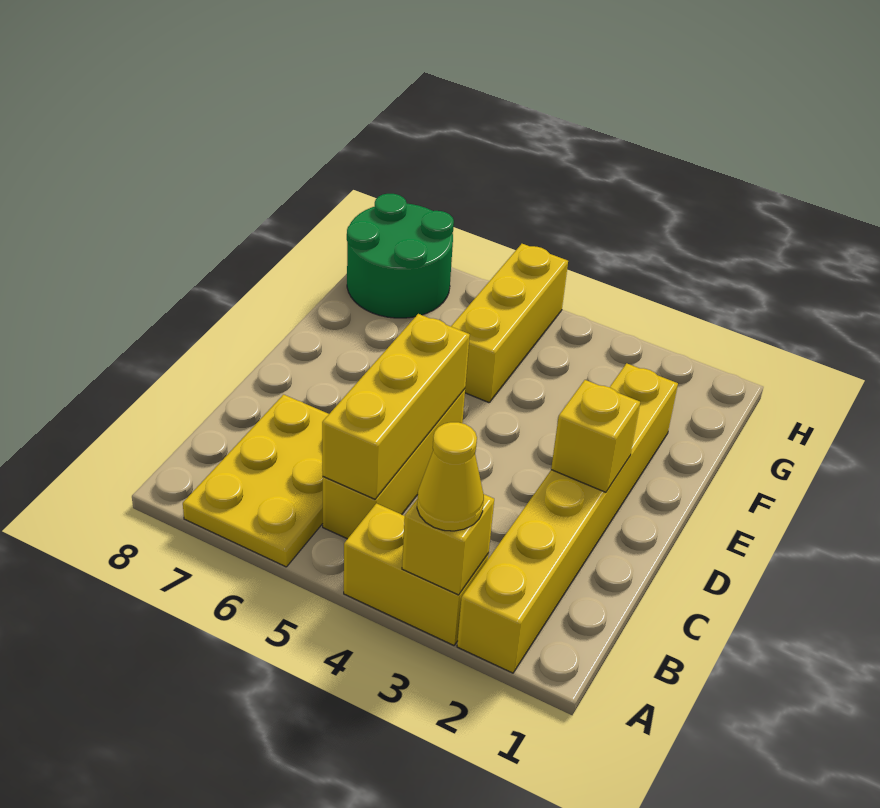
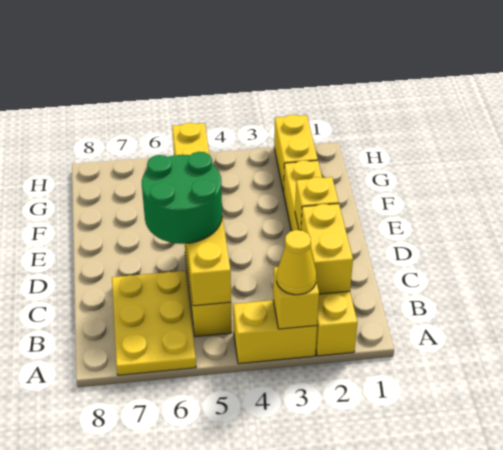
none -> yellow 1x2 brick [301,203,353,294]
none -> yellow 1x2 brick [274,115,318,192]
green 2x2 round brick [347,194,454,318] -> green 2x2 round brick moved to [142,152,222,244]

